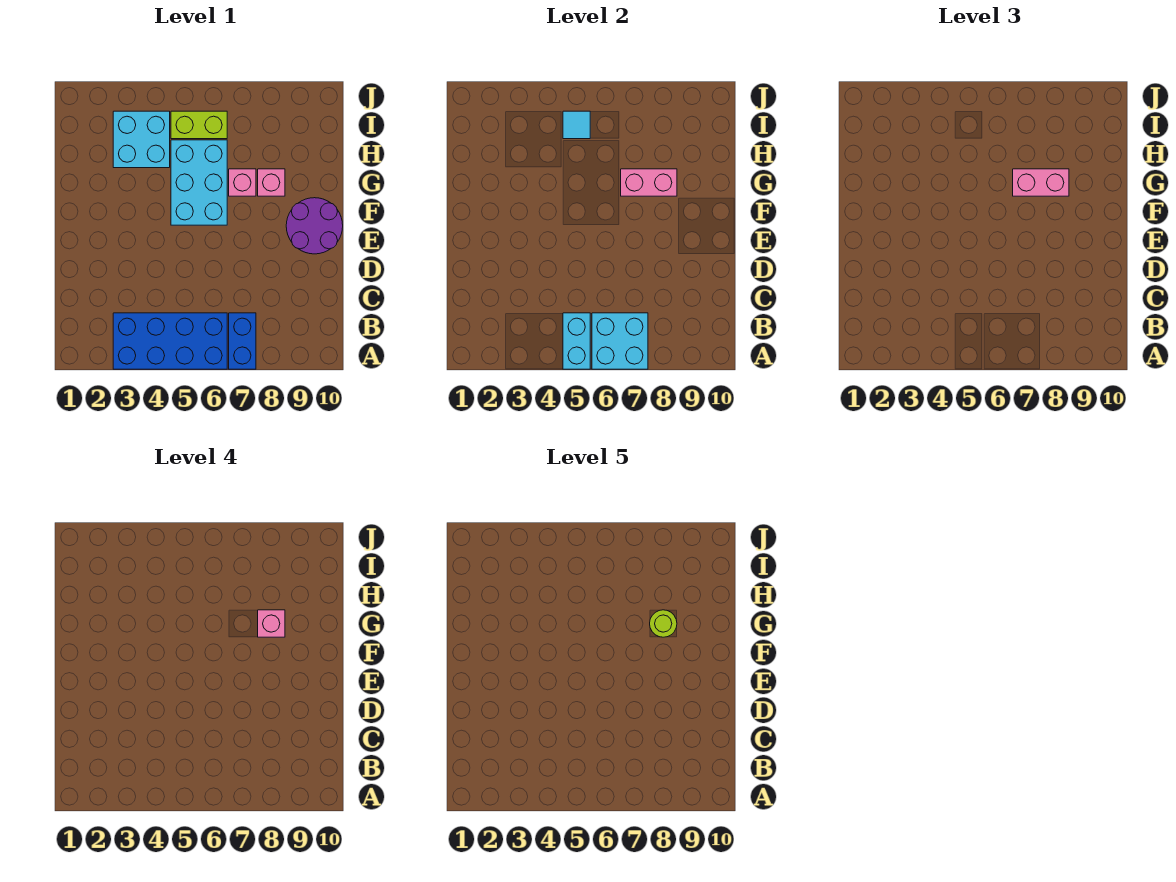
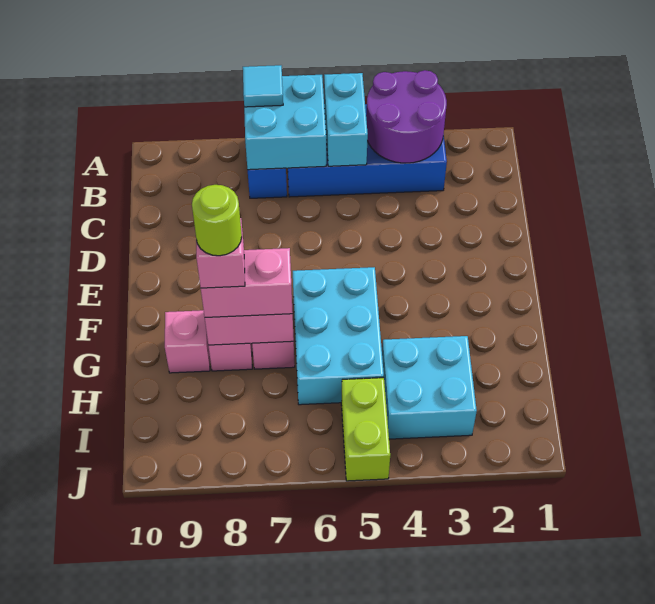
purple 2x2 round brick [286,198,343,254] -> purple 2x2 round brick moved to [366,70,447,163]
none -> pink 1x1 brick [165,310,210,373]
lime 1x2 brick [171,111,227,139] -> lime 1x2 brick turned to [341,378,390,481]
cyan 1x1 tile [563,111,590,139] -> cyan 1x1 tile moved to [243,65,283,107]

